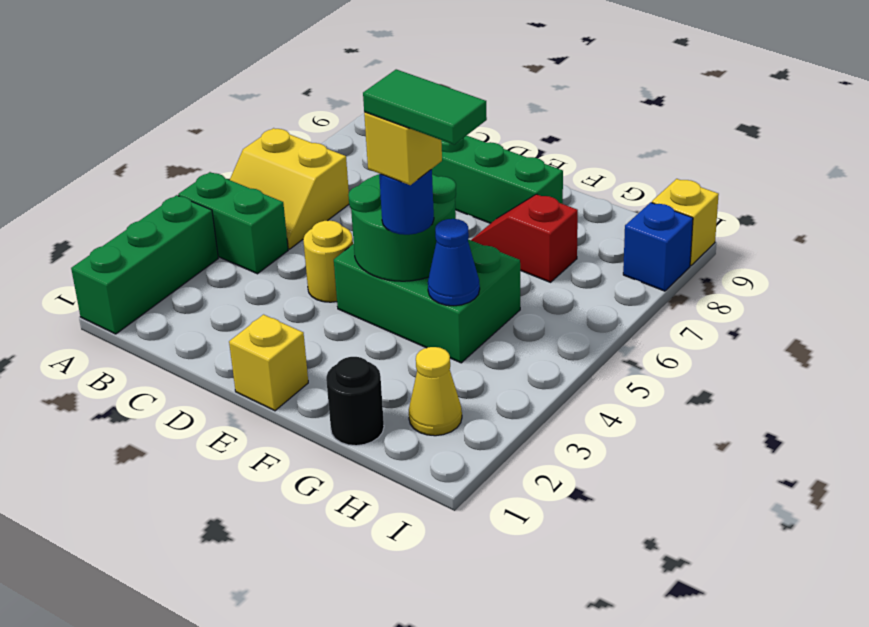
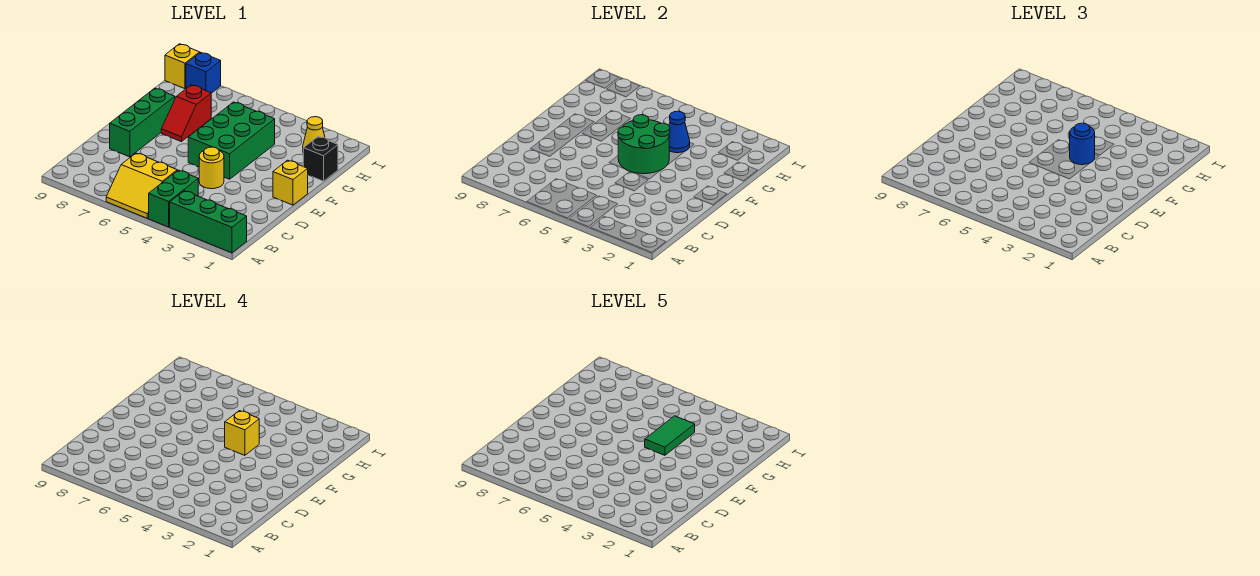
yellow 2x2 slope [230,128,349,249] -> yellow 2x2 slope turned to [106,153,177,218]
black 1x1 round brick [326,357,384,446] -> black 1x1 brick [303,137,338,181]

